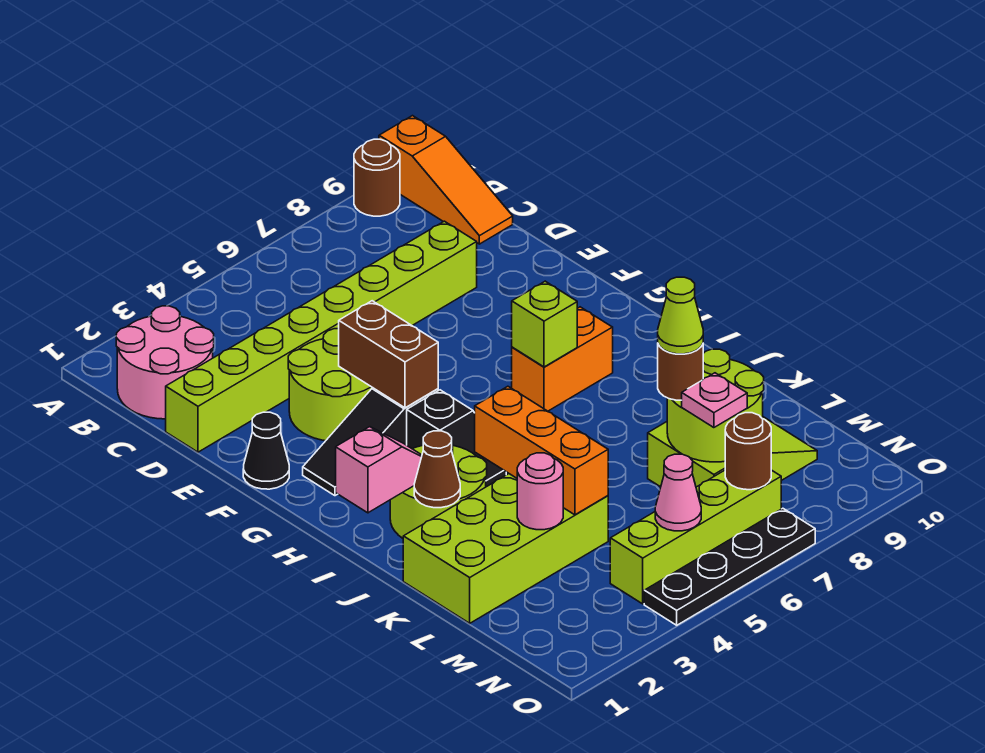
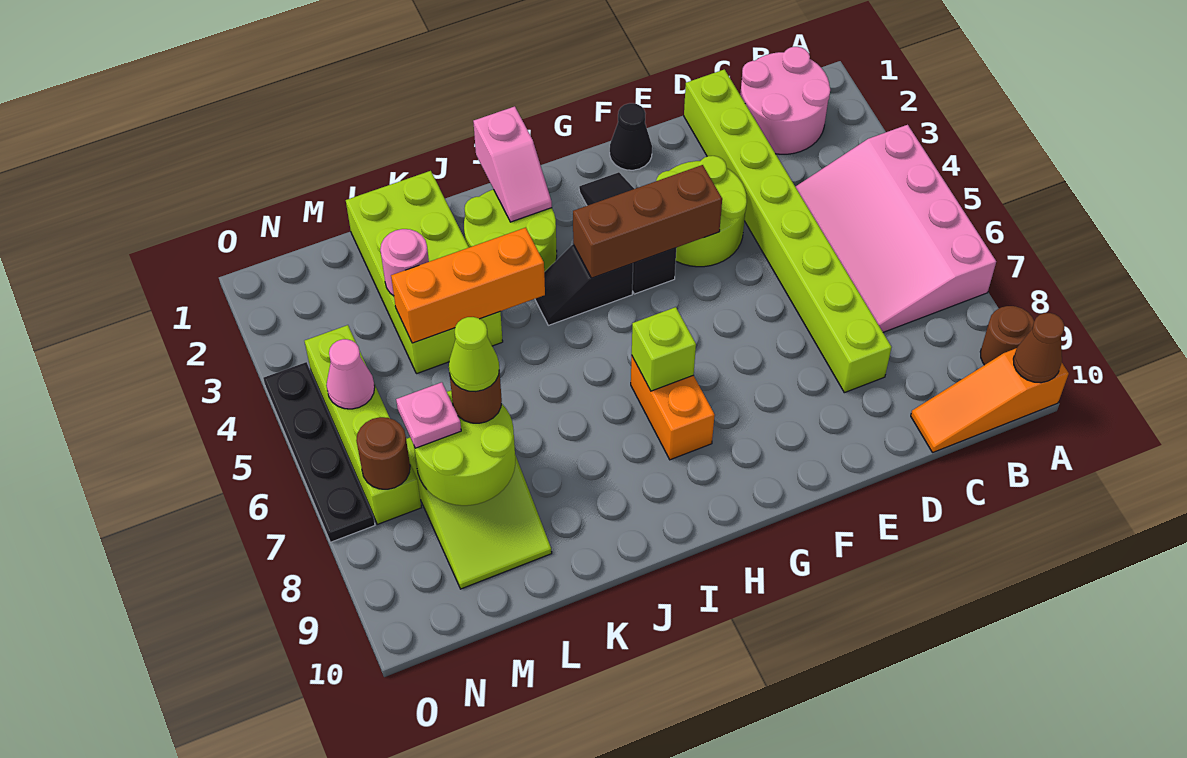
none -> pink 3x4 slope [795,125,996,332]
brown 1x2 brick [339,301,438,408] -> brown 1x3 brick [573,165,722,278]
brown 1x1 cone [414,431,460,508] -> brown 1x1 cone moved to [1013,313,1064,383]

